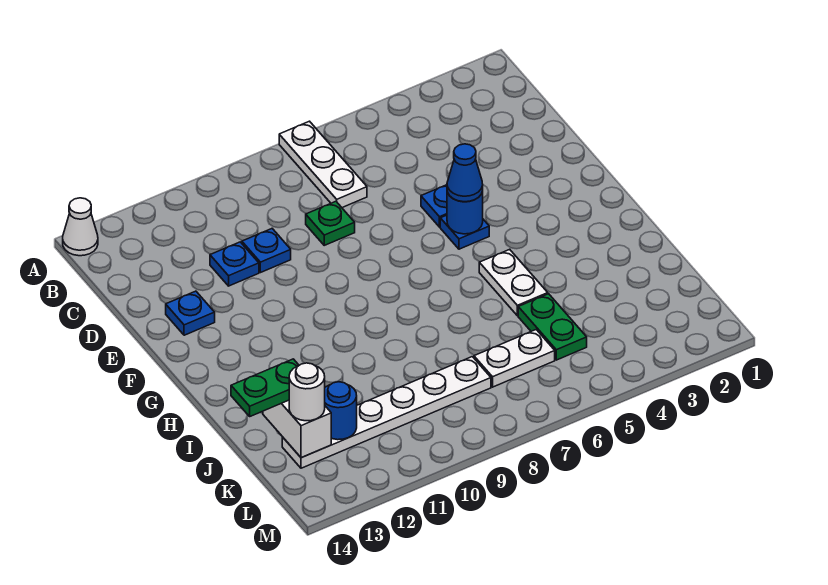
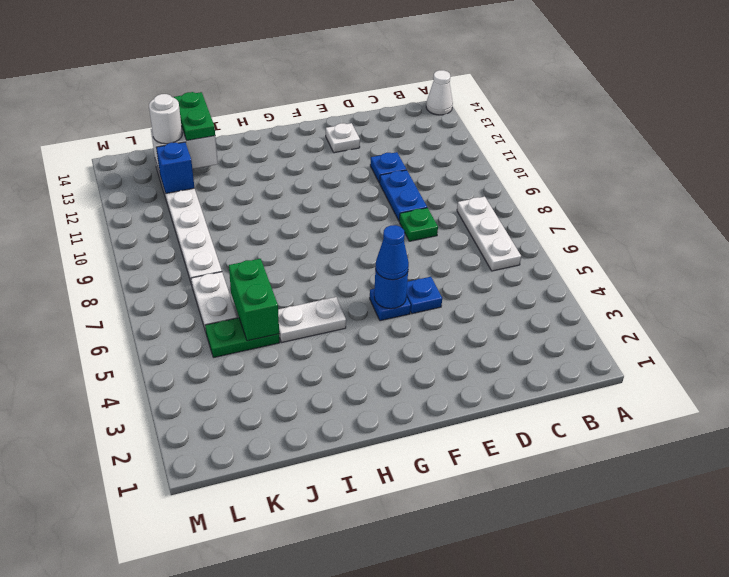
white 1x3 plate [279,121,367,208] -> white 1x3 plate turned to [457,197,521,271]
blue 1x1 plate [242,229,291,273] -> blue 1x2 plate [380,170,427,221]
blue 1x1 plate [166,291,215,335] -> white 1x1 plate [326,123,360,153]
none -> green 1x2 brick [229,259,279,341]
blue 1x1 round brick [325,382,357,440] -> blue 1x1 brick [156,142,194,193]

